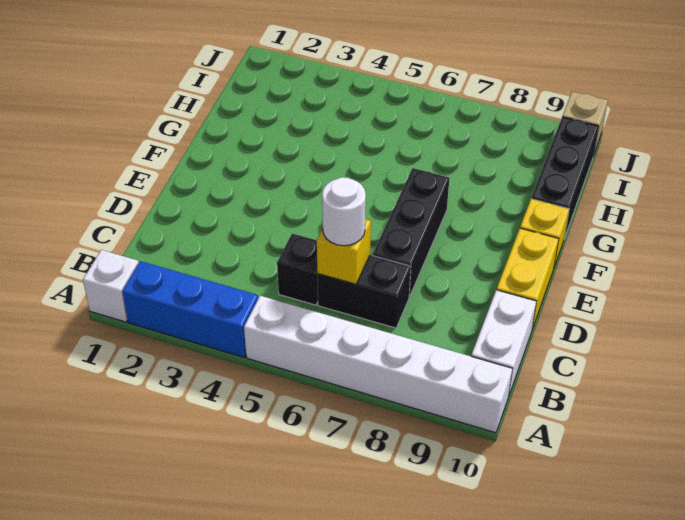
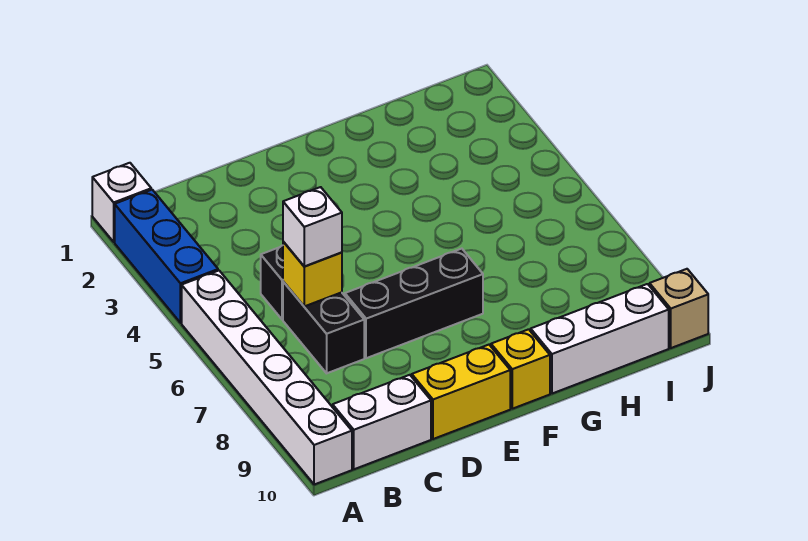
white 1x1 round brick [322,177,366,246] -> white 1x1 brick [283,187,342,267]
black 1x3 brick [531,117,599,238] -> white 1x3 brick [531,284,669,394]

